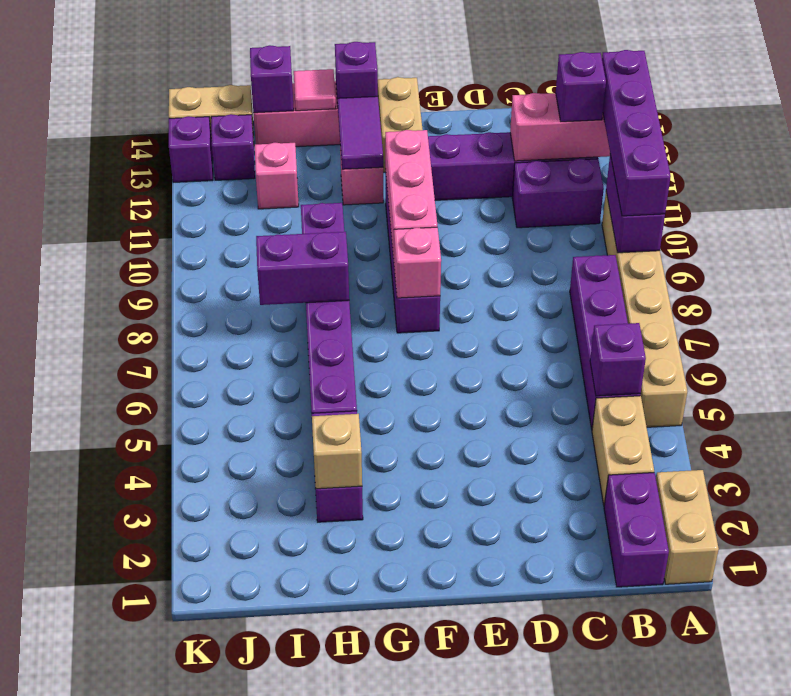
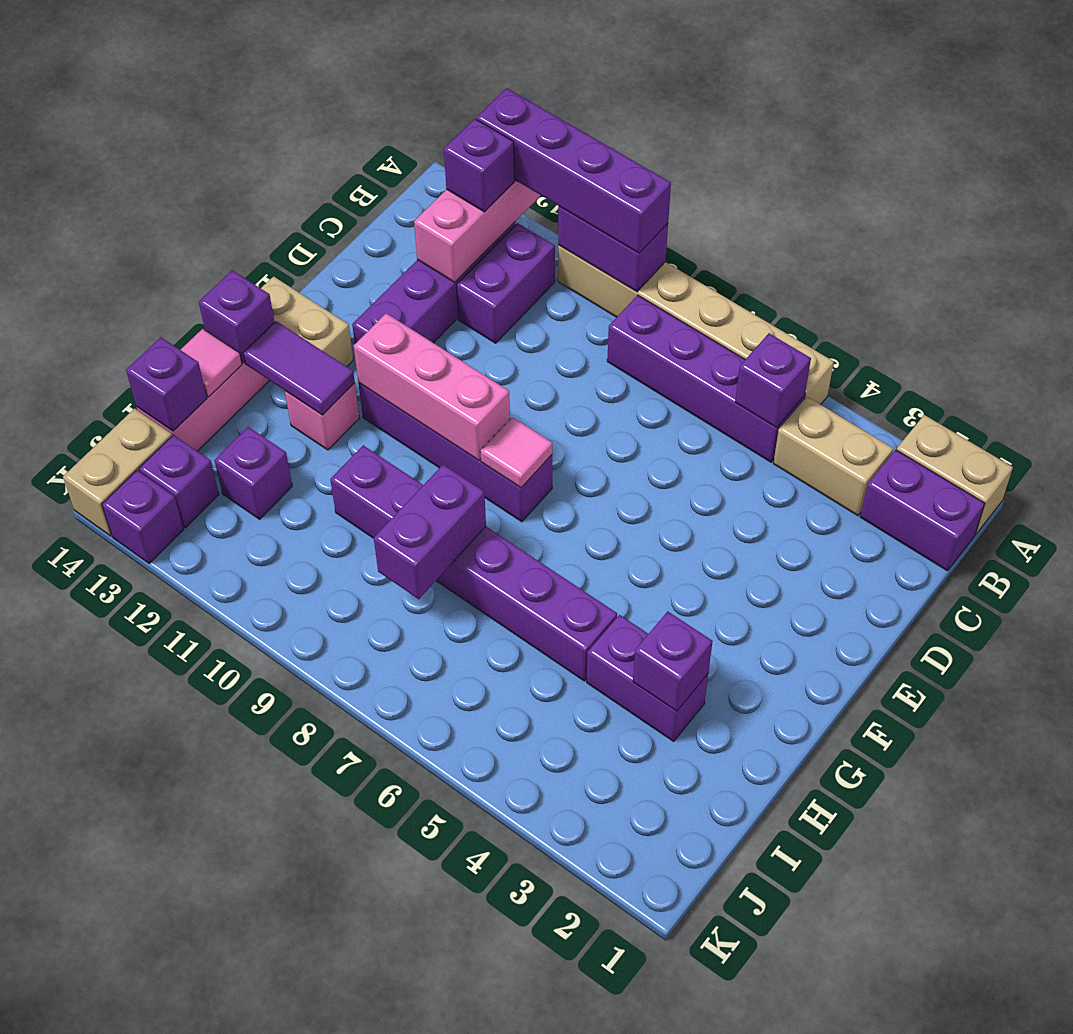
pink 1x1 brick [394,227,441,298] -> pink 1x1 tile [480,417,552,488]
tan 1x1 brick [312,414,362,489] -> purple 1x1 brick [633,611,713,711]
pink 1x1 brick [255,143,299,209] -> purple 1x1 brick [215,427,292,519]

